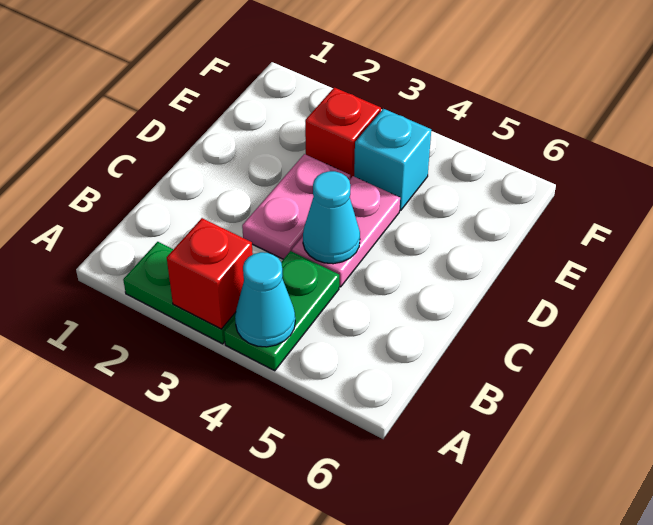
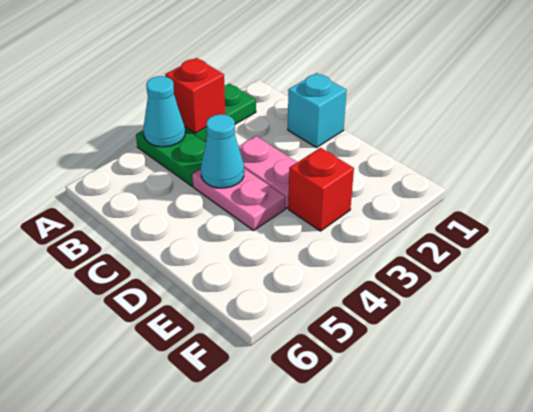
cyan 1x1 brick [354,109,431,210] -> cyan 1x1 brick moved to [288,73,347,148]

